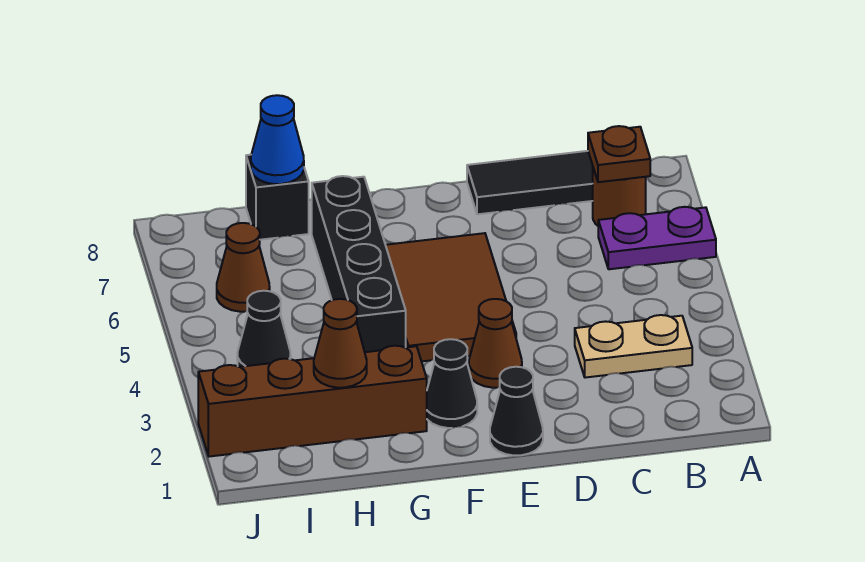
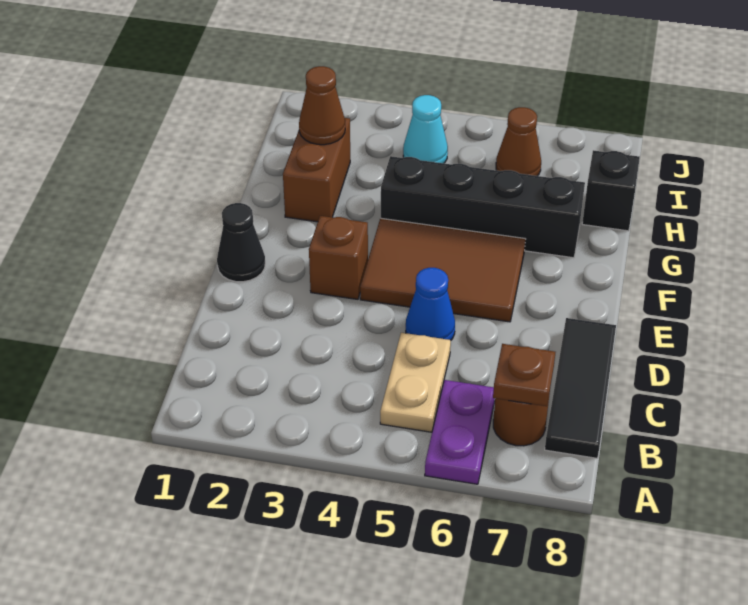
tan 1x2 plate [575,315,692,378] -> tan 1x2 plate moved to [380,333,451,432]
brown 1x1 cone [469,299,522,388] -> brown 1x1 brick [309,216,368,299]
black 1x1 cone [427,339,477,428] -> none
brown 1x4 brick [198,346,427,457] -> brown 1x2 brick [283,118,350,222]
blue 1x1 cone [251,95,304,184] -> blue 1x1 cone moved to [406,268,455,340]
black 1x1 cone [237,291,291,367] -> cyan 1x1 cone [403,95,448,163]

